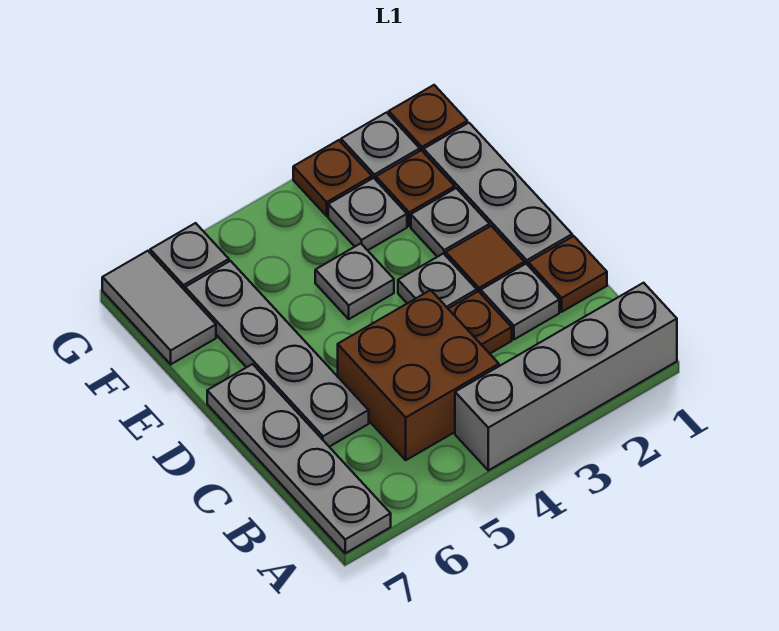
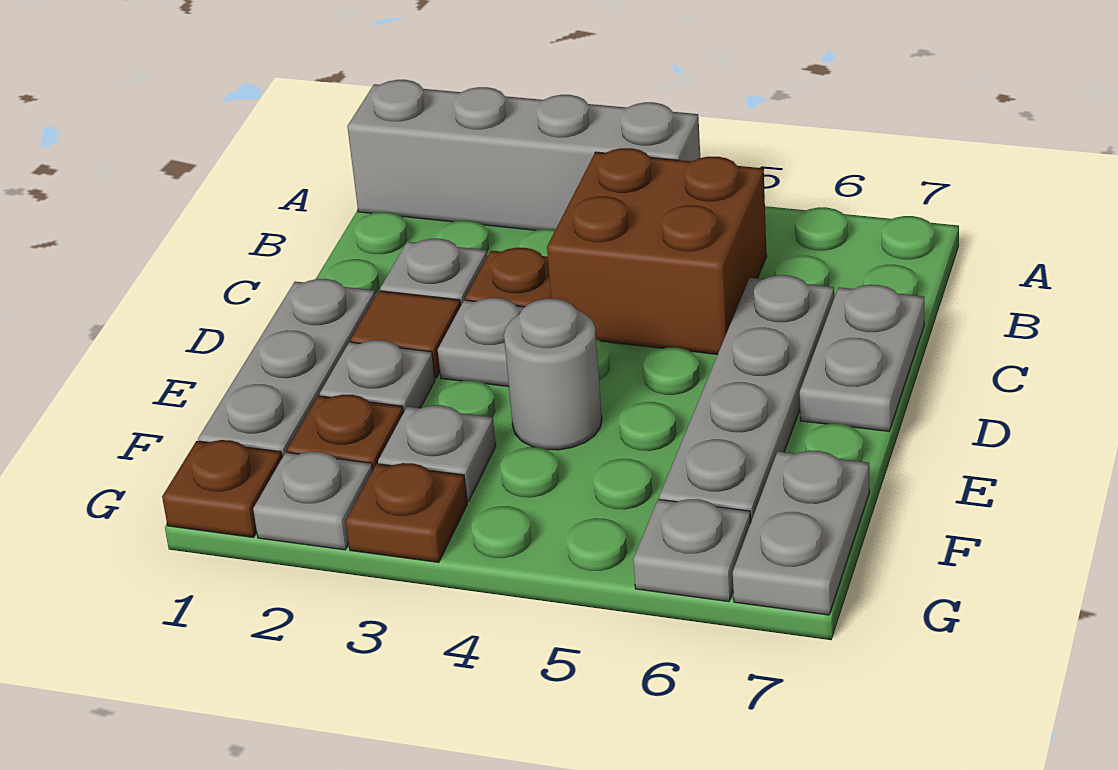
grey 1x4 plate [207,364,391,553] -> grey 1x2 plate [800,285,924,431]
brown 1x1 plate [528,236,607,312] -> none
grey 1x1 plate [315,243,394,319] -> grey 1x1 round brick [504,299,602,450]
grey 1x2 tile [102,251,216,364] -> grey 1x2 plate [733,451,870,615]

